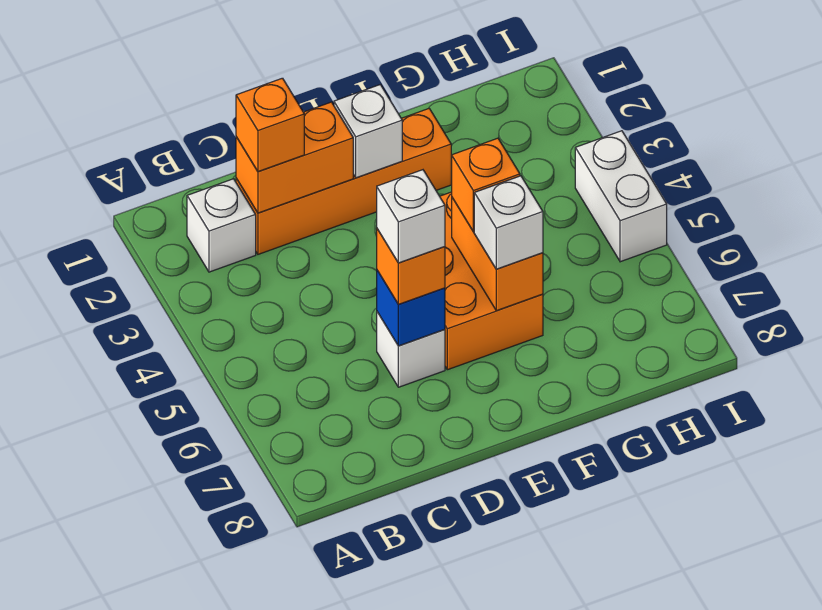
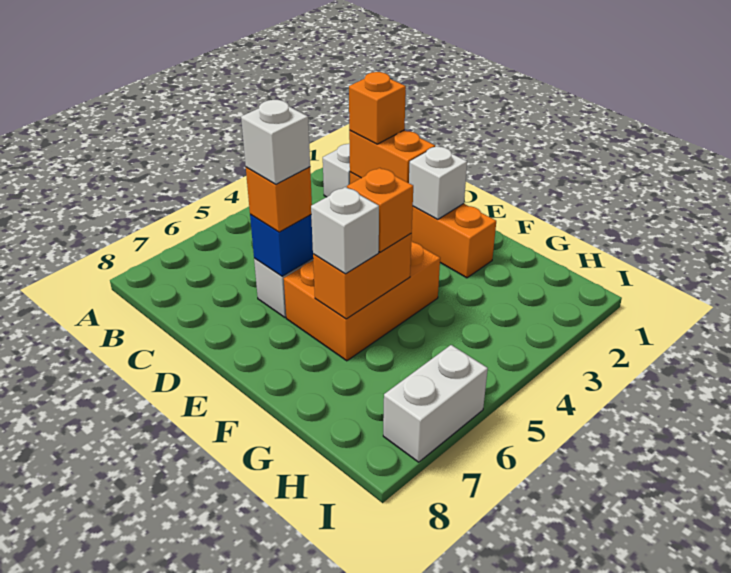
white 1x2 brick [575,131,667,262] -> white 1x2 brick moved to [383,345,488,462]

